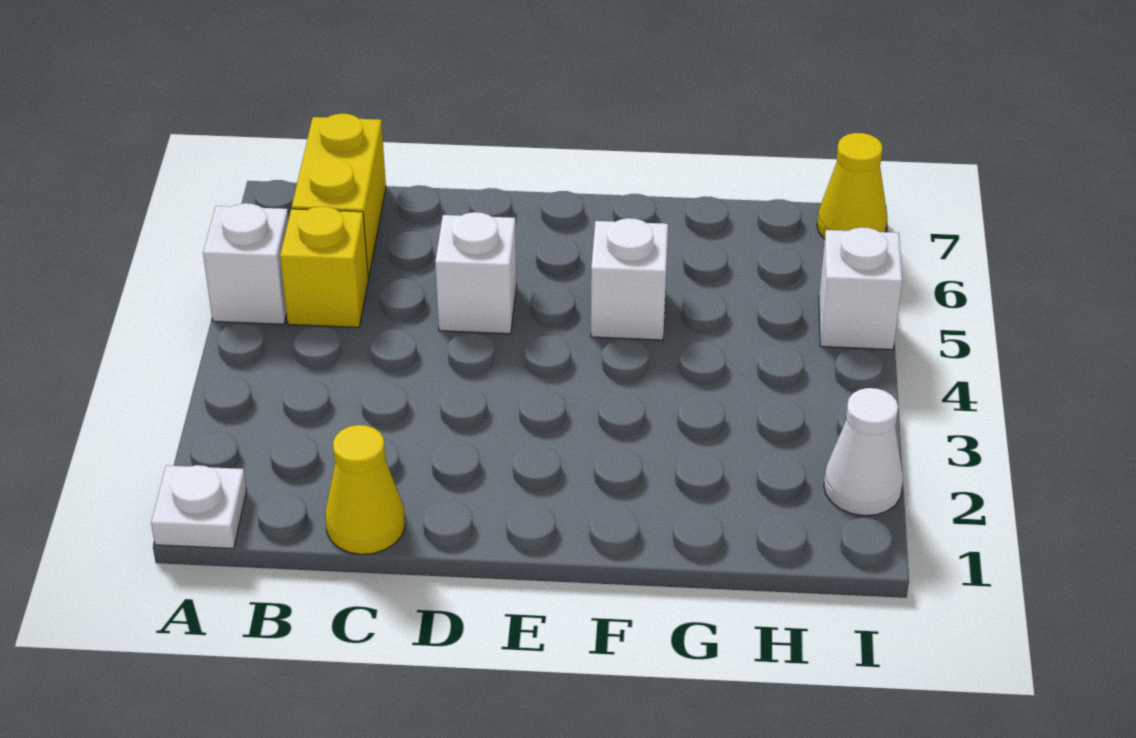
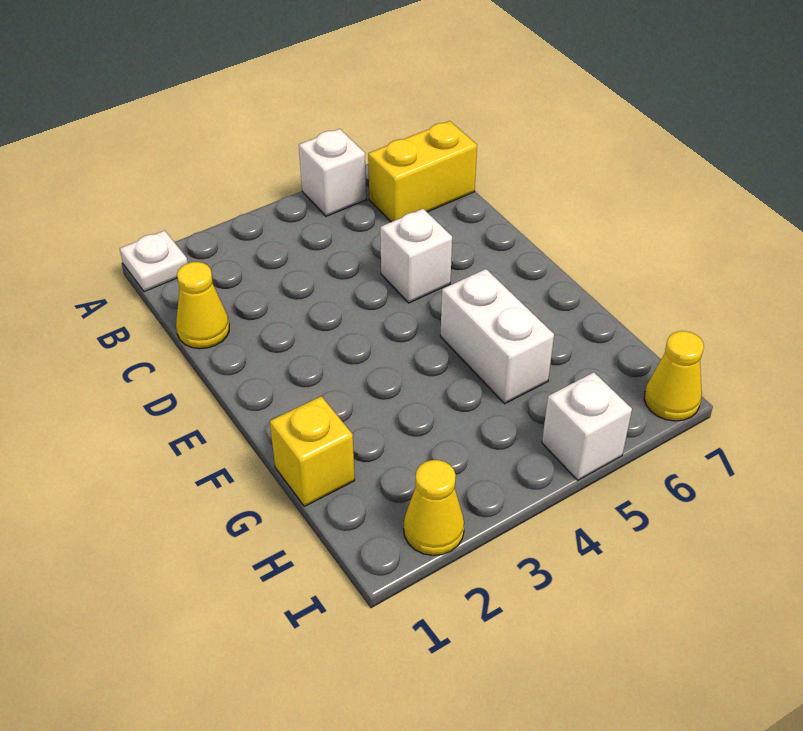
yellow 1x1 brick [280,206,368,327] -> yellow 1x1 brick moved to [270,396,355,506]
white 1x1 brick [591,218,668,340] -> white 1x2 brick [440,269,554,404]
white 1x1 cone [824,388,903,516] -> yellow 1x1 cone [404,460,464,555]

